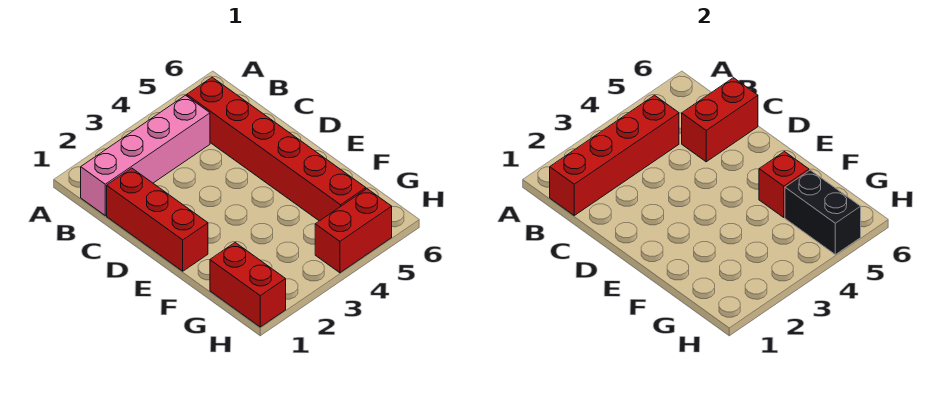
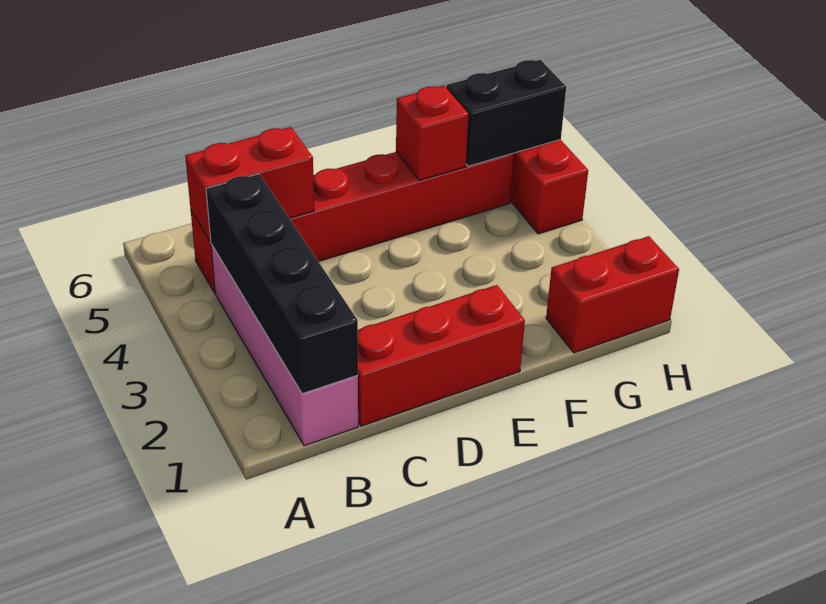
red 1x4 brick [550,95,679,215] -> black 1x4 brick [206,174,358,394]
red 1x2 brick [682,78,758,162] -> red 1x2 brick turned to [185,127,314,241]

